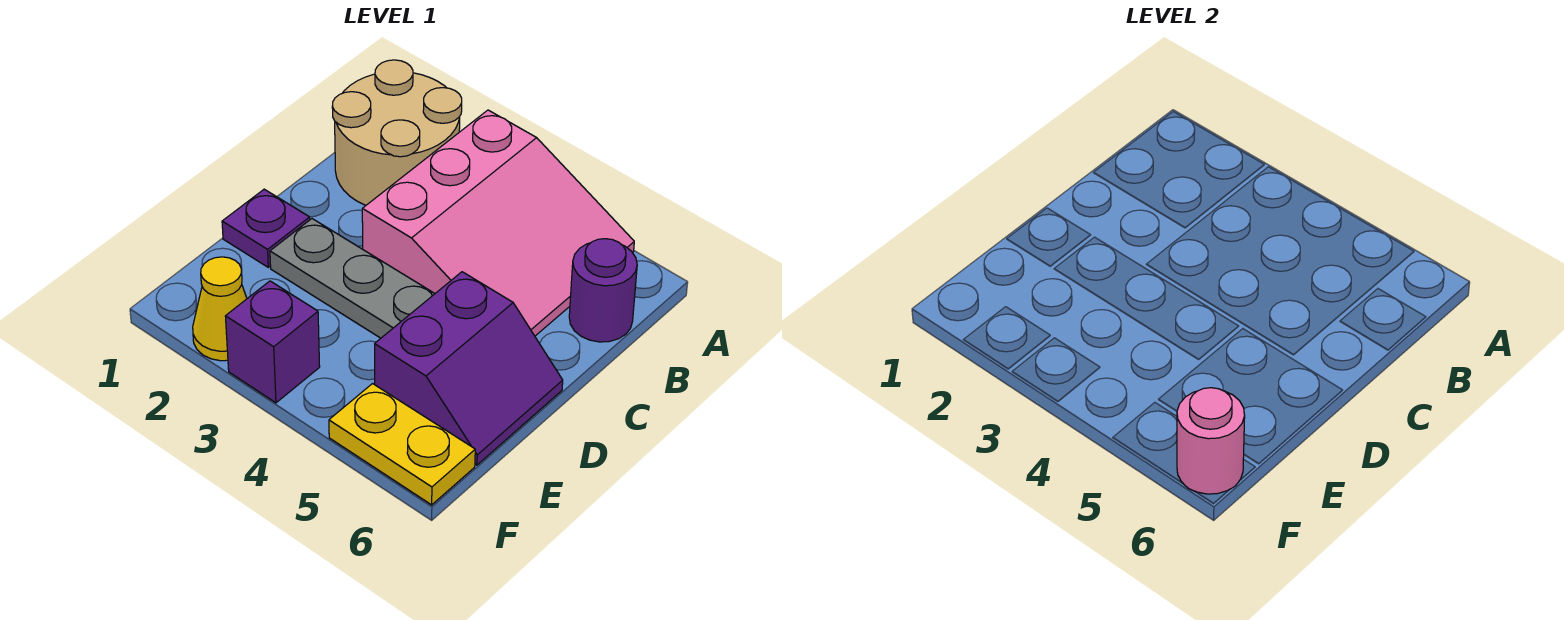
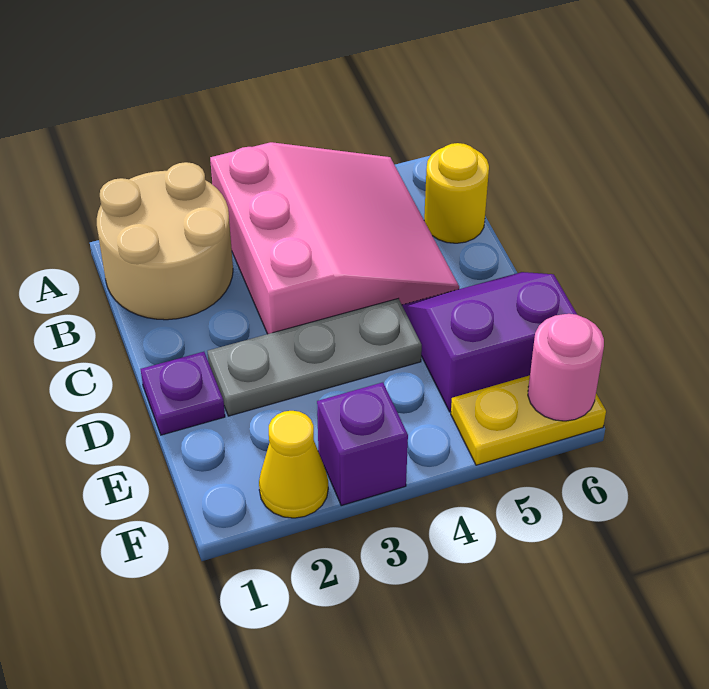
purple 1x1 round brick [569,239,637,342] -> yellow 1x1 round brick [424,143,489,243]
purple 2x2 slope [375,272,563,465] -> purple 2x2 slope turned to [402,272,577,412]

